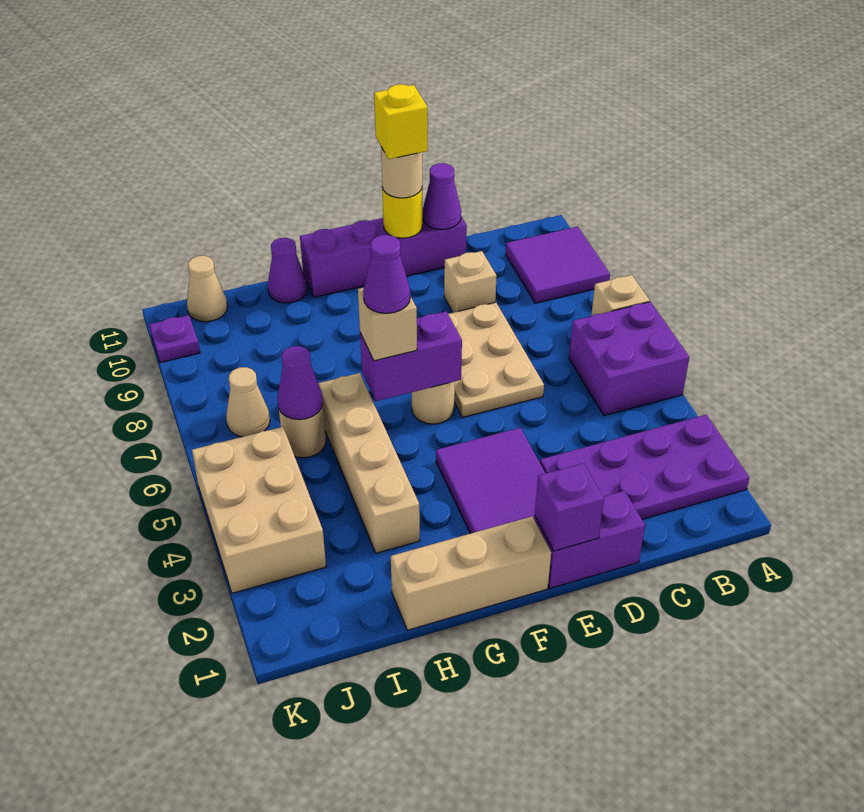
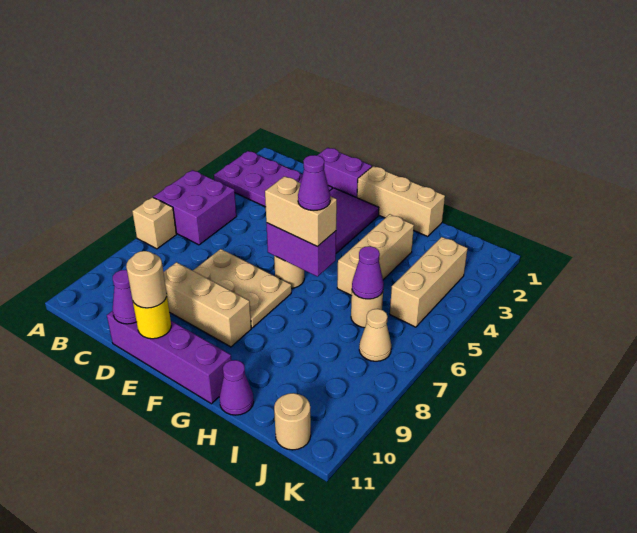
purple 2x2 tile [505,226,610,303] -> none
tan 2x3 plate [448,302,544,418] -> tan 2x3 plate turned to [193,249,291,328]
tan 1x1 brick [444,251,497,312] -> tan 1x3 brick [163,262,251,347]
purple 1x1 brick [535,463,604,551] -> none
yellow 1x1 brick [374,84,428,159] -> none
tan 1x1 brick [358,288,417,361] -> tan 1x2 brick [265,176,337,247]
tan 1x4 brick [318,373,420,553] -> tan 1x3 brick [337,214,414,296]
tan 2x3 brick [192,427,326,593] -> tan 1x3 brick [390,237,468,327]
tan 1x1 cone [187,256,227,322] -> tan 1x1 round brick [274,393,311,450]
purple 1x1 plate [149,315,200,362] -> none

